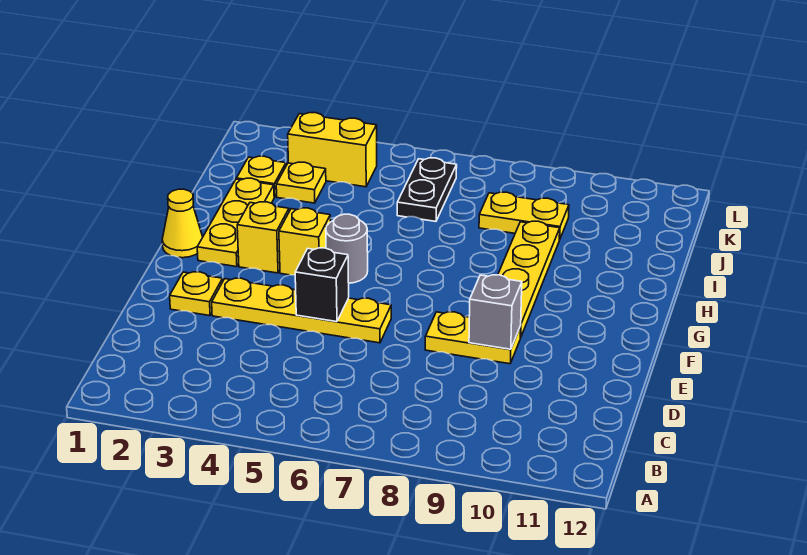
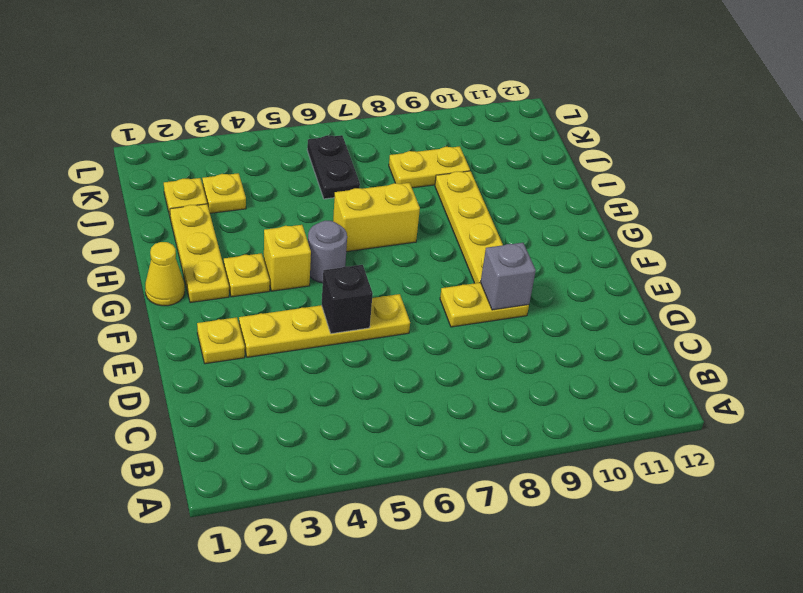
yellow 1x1 brick [237,202,289,273] -> yellow 1x1 plate [224,253,270,297]
yellow 1x2 brick [288,113,377,187] -> yellow 1x2 brick moved to [333,183,420,252]

